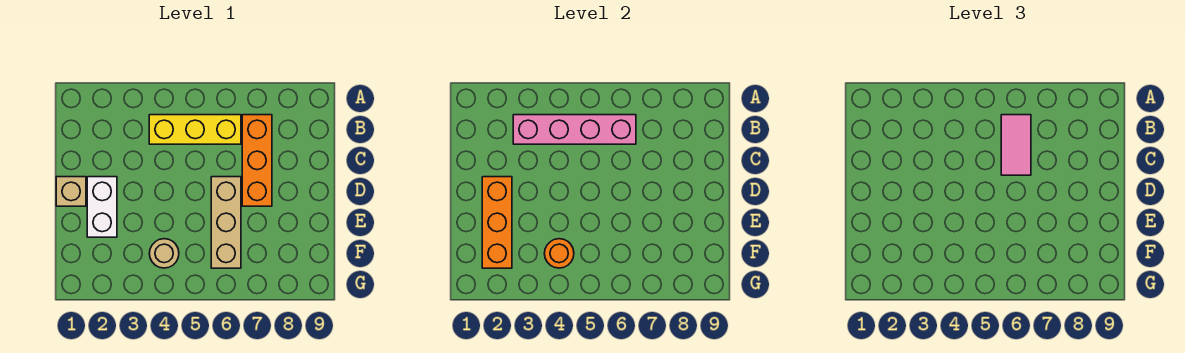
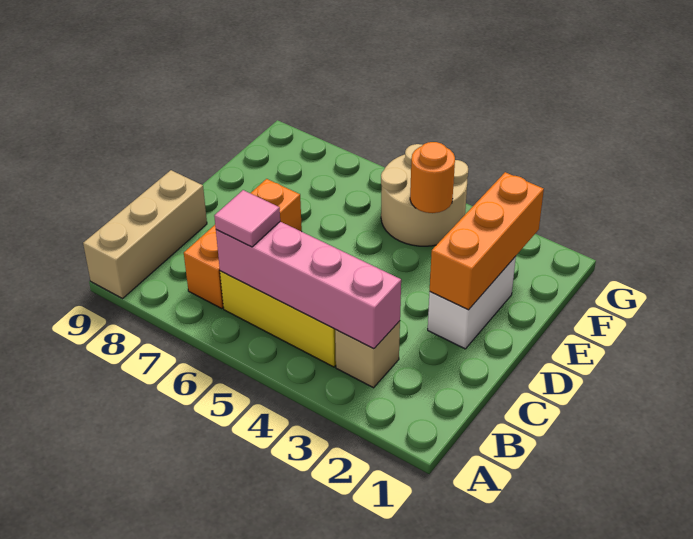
pink 1x2 tile [1001,115,1031,175] -> pink 1x1 tile [214,190,280,247]
tan 1x1 brick [56,177,86,206] -> tan 1x1 brick moved to [335,321,400,388]
tan 1x3 brick [211,177,241,268] -> tan 1x3 brick moved to [83,170,207,298]
tan 1x1 round brick [149,239,179,268] -> tan 2x2 round brick [381,144,468,246]

